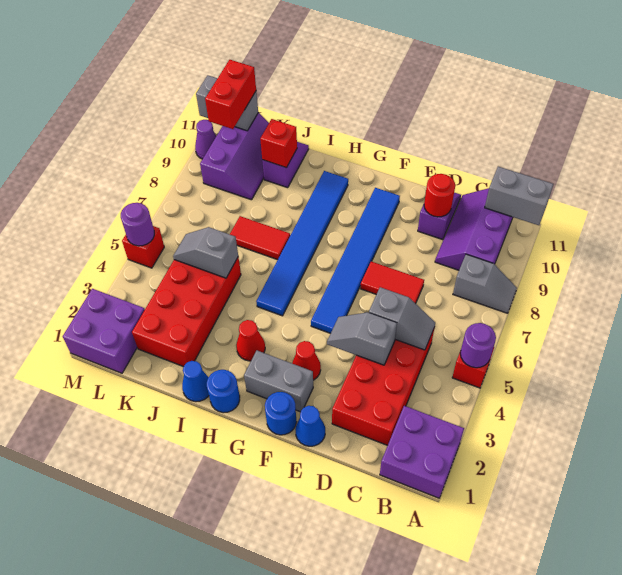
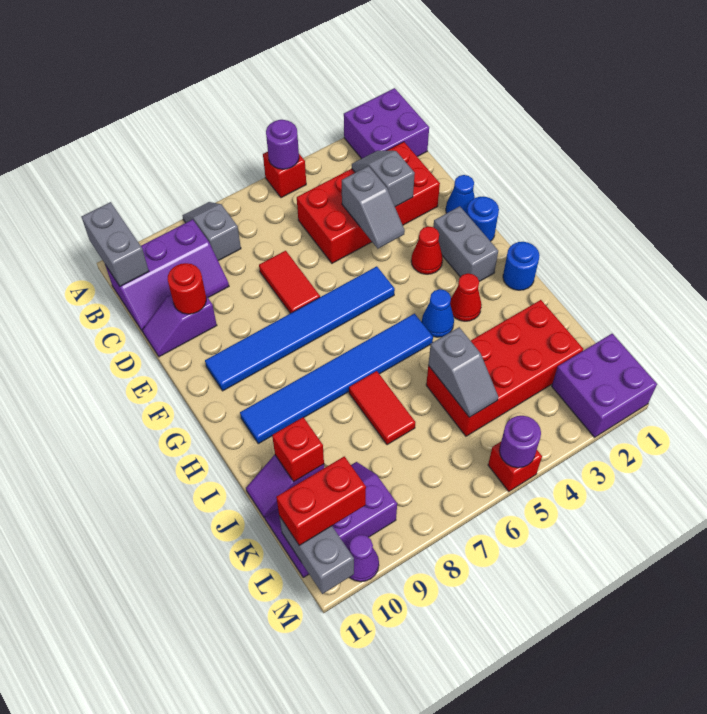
grey 1x2 slope [369,287,435,350] -> grey 1x2 slope moved to [352,150,415,207]
blue 1x1 cone [182,361,209,402] -> blue 1x1 cone moved to [422,289,454,337]

